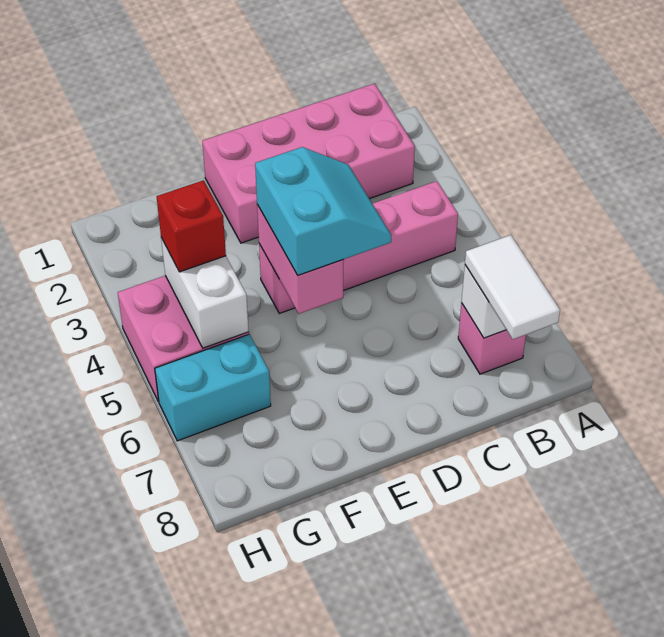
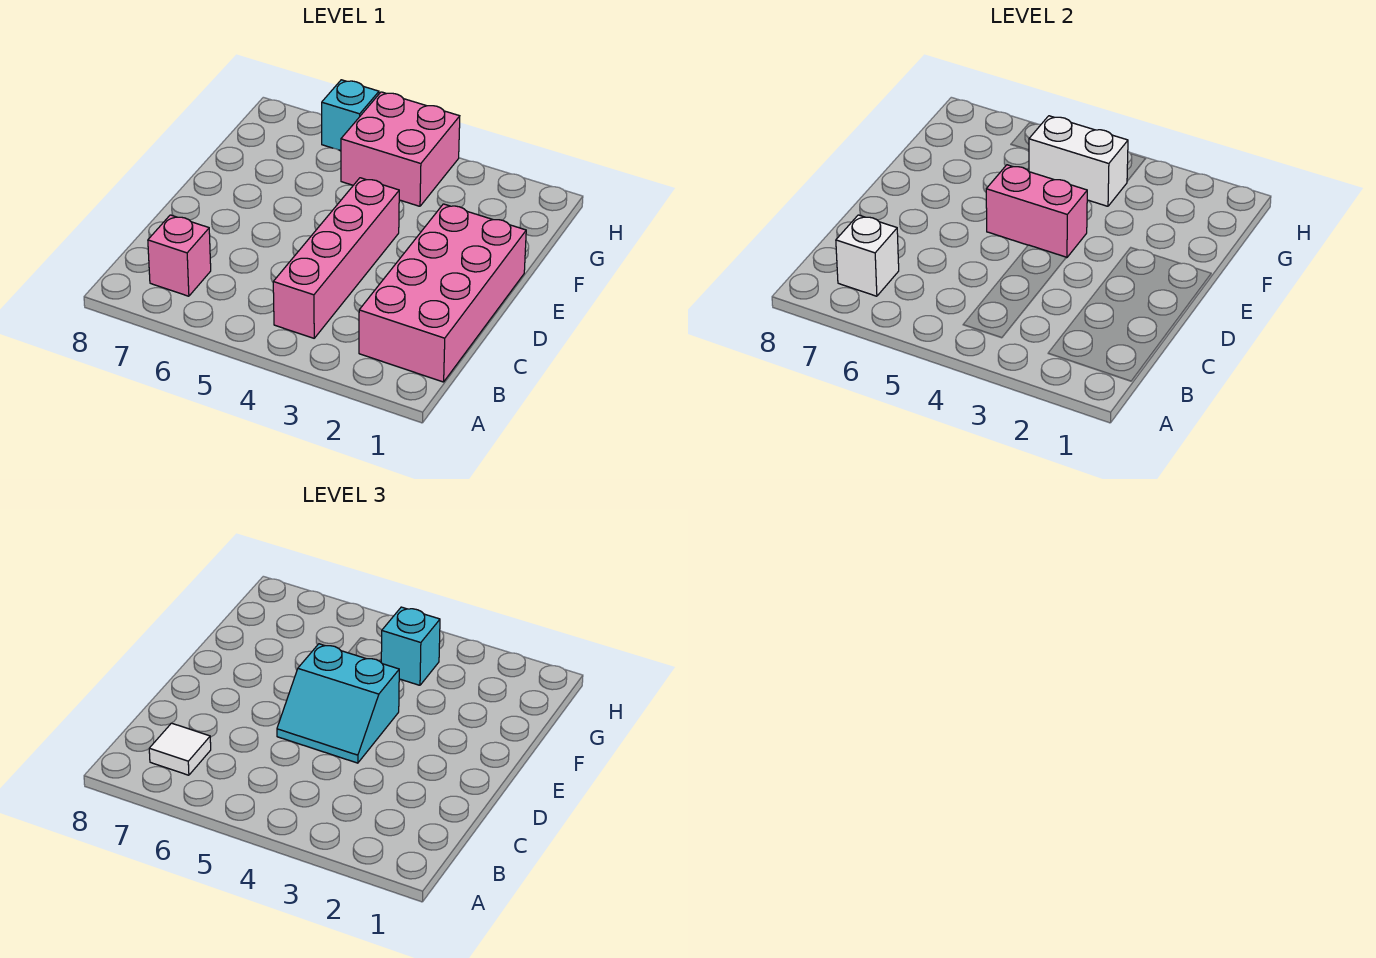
white 1x2 tile [465,235,560,339] -> white 1x1 tile [149,723,211,775]
red 1x1 brick [157,180,226,272] -> cyan 1x1 brick [381,607,440,685]
cyan 1x2 brick [155,334,271,441] -> cyan 1x1 brick [322,80,379,151]

